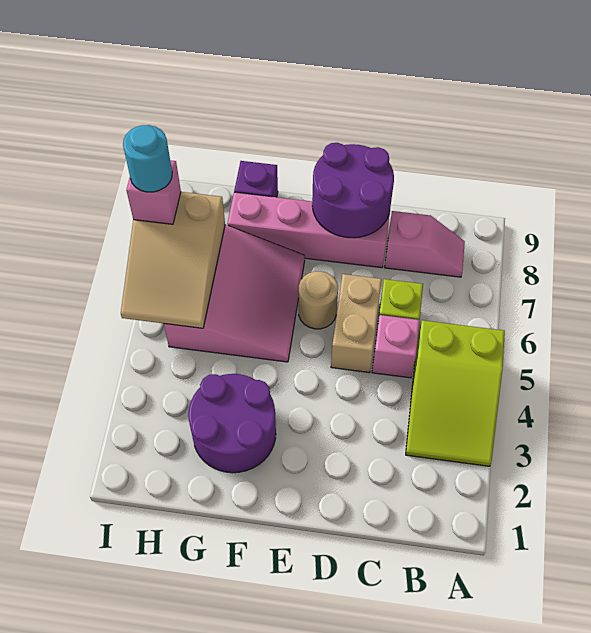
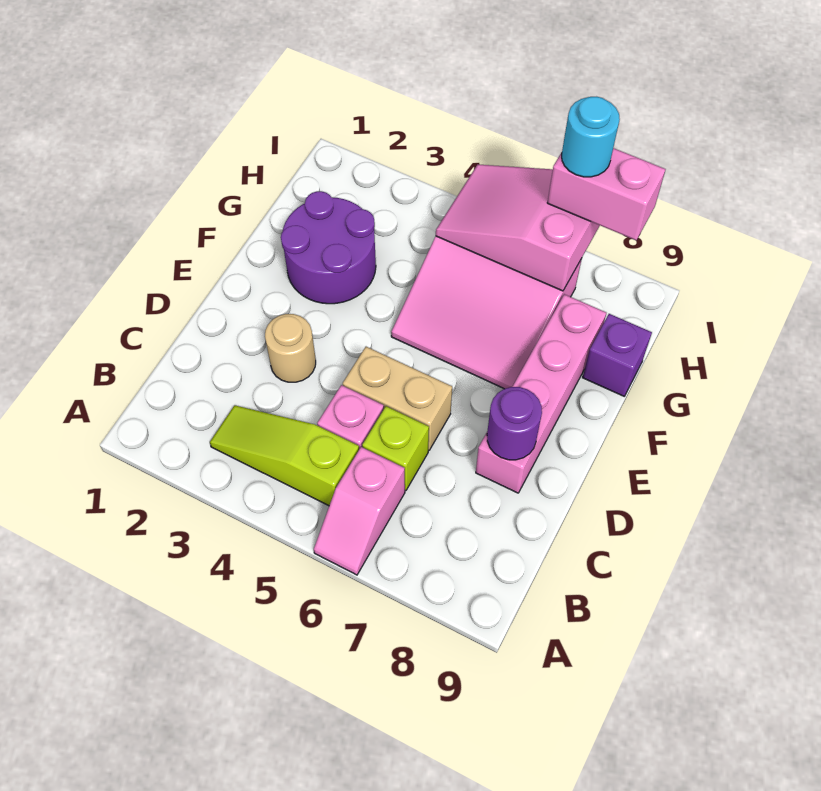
lime 2x3 slope [406,320,505,466] -> lime 1x3 slope [210,405,359,506]
pink 1x2 slope [385,211,465,277] -> pink 1x2 slope moved to [314,447,405,575]
purple 2x2 round brick [312,143,394,238] -> purple 1x1 round brick [487,387,542,460]
tan 1x1 round brick [299,271,338,329] -> tan 1x1 round brick moved to [265,314,316,382]
tan 2x3 slope [121,192,225,328] -> pink 2x3 slope [436,164,600,291]
pink 1x1 brick [126,160,181,224] -> pink 1x2 brick [547,148,666,240]

